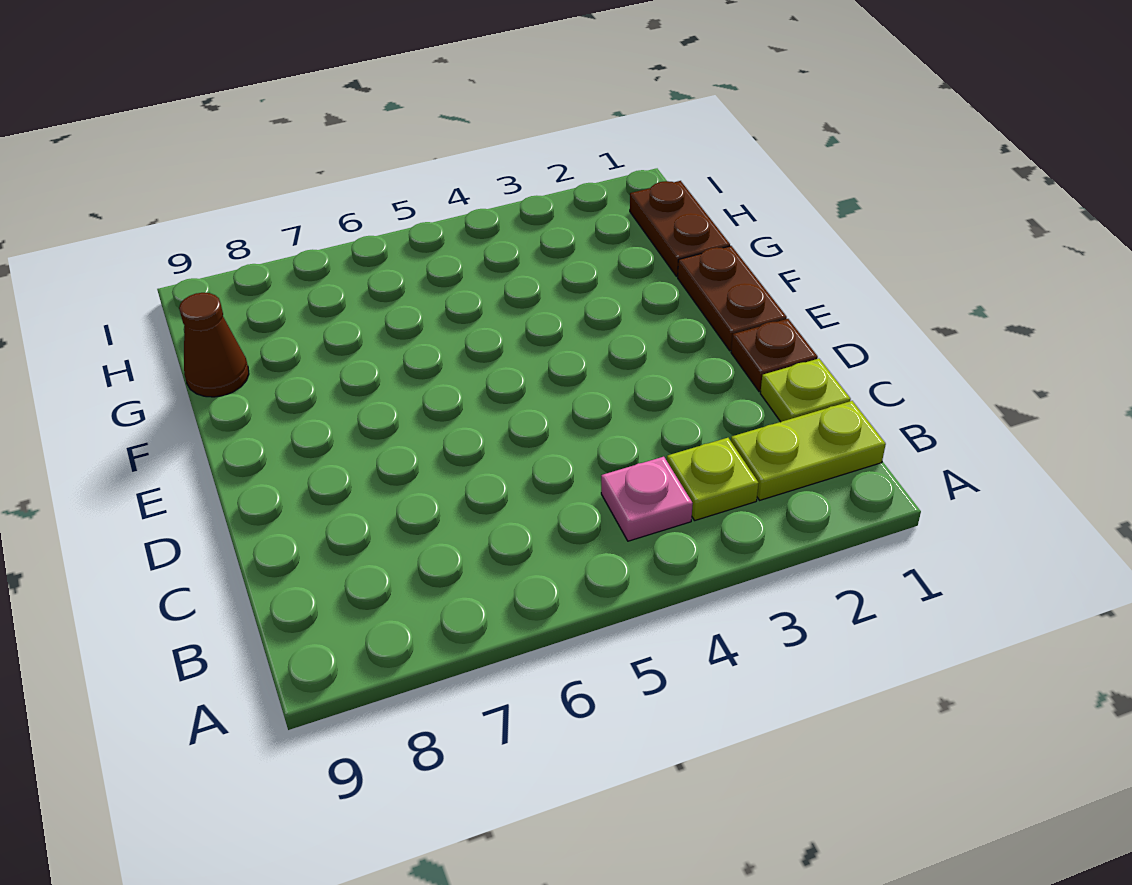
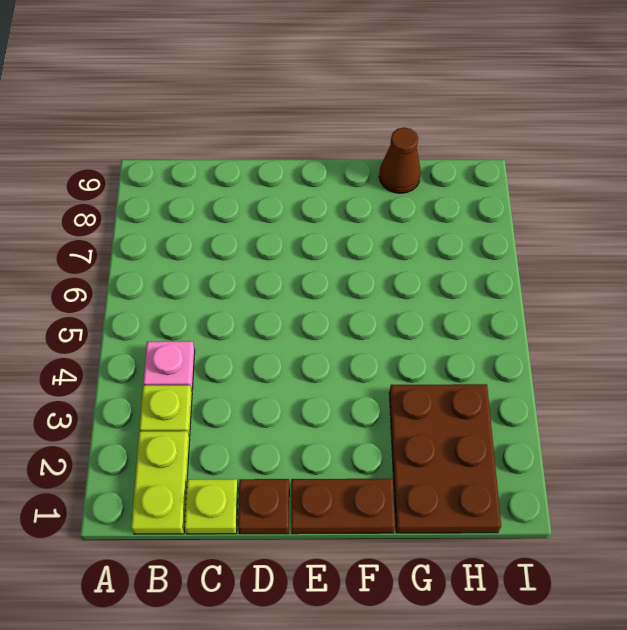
brown 1x2 plate [630,181,730,276] -> brown 2x3 plate [389,384,501,533]

